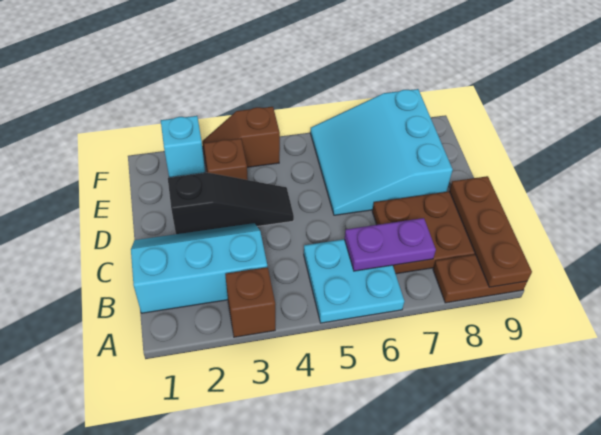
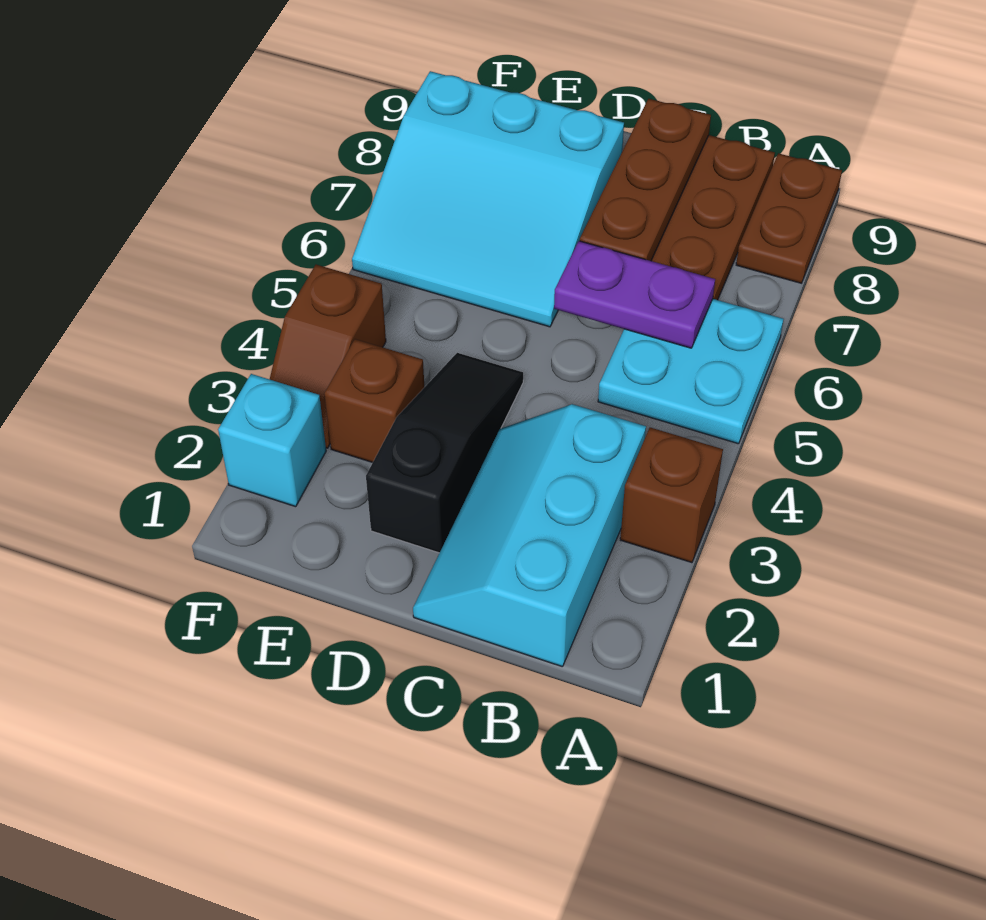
brown 1x3 plate [450,176,532,287] -> brown 1x3 plate turned to [580,99,711,261]
purple 1x2 plate [345,218,436,271] -> purple 1x2 plate turned to [554,241,715,348]

